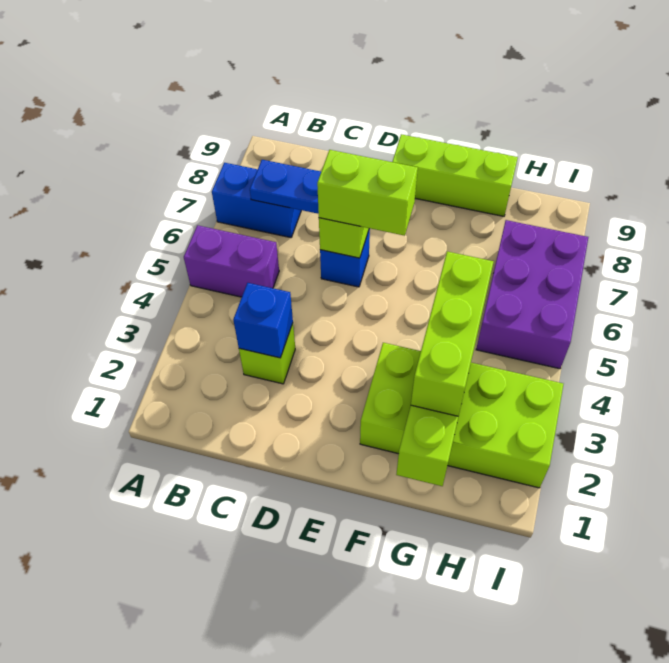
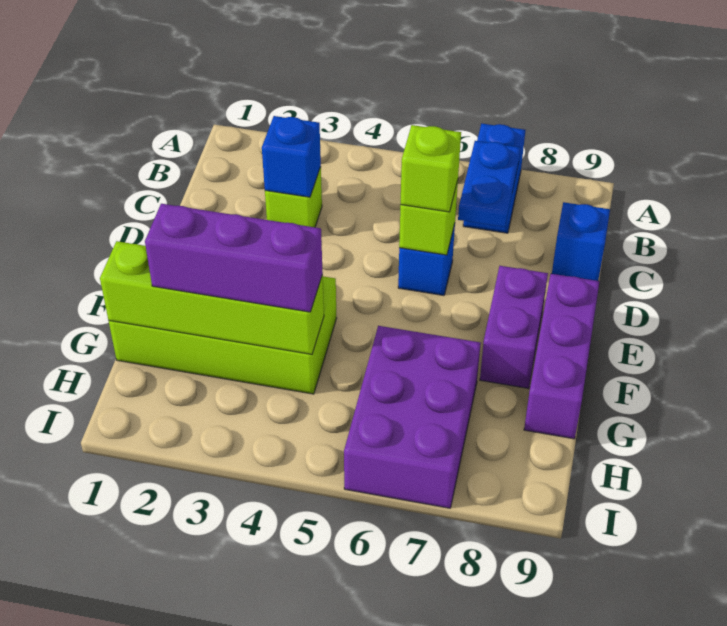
purple 1x2 brick [184,225,279,297] -> purple 1x2 brick moved to [480,266,548,388]
none -> blue 1x1 brick [552,202,610,281]
lime 1x2 brick [317,150,418,236] -> lime 1x1 brick [401,125,461,212]
lime 1x3 brick [392,134,518,216] -> purple 1x3 brick [524,274,599,439]
lime 2x4 brick [360,343,563,488] -> lime 2x4 brick turned to [109,276,336,394]
lime 1x3 brick [411,251,494,416] -> purple 1x3 brick [145,204,323,312]
purple 2x3 brick [476,220,588,369] -> purple 2x3 brick turned to [344,326,481,508]

